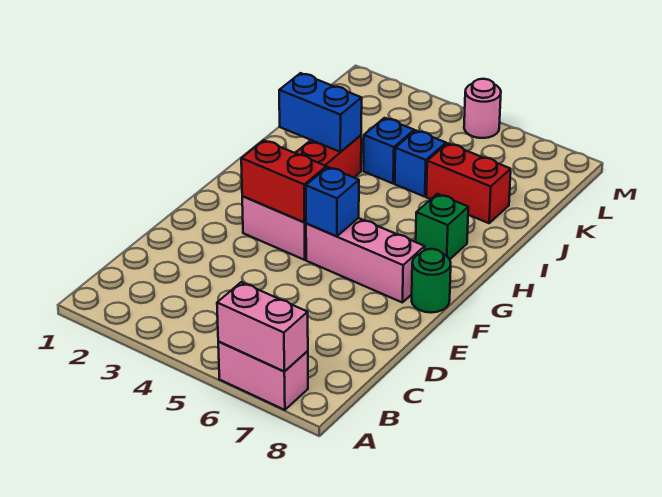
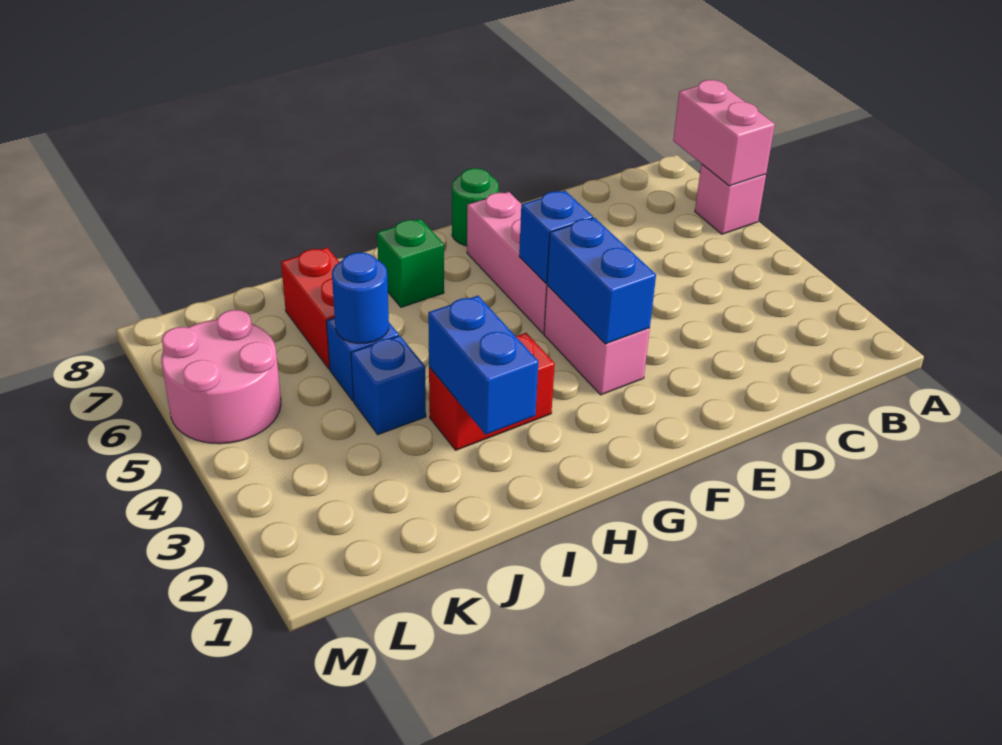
pink 1x2 brick [218,341,308,410] -> pink 1x1 brick [695,164,766,234]
red 1x2 brick [241,140,326,223] -> blue 1x2 brick [547,218,656,344]
none -> blue 1x1 round brick [332,252,389,344]
pink 1x1 round brick [464,79,501,138] -> pink 2x2 round brick [161,310,281,444]

